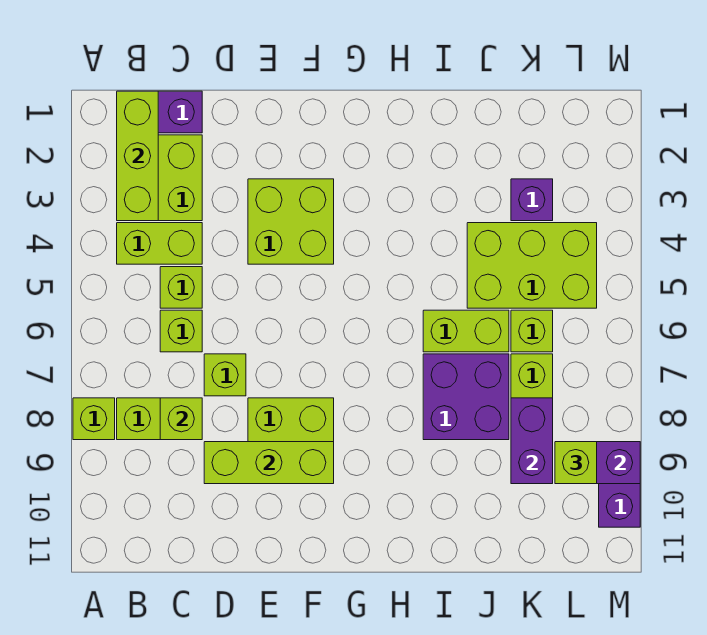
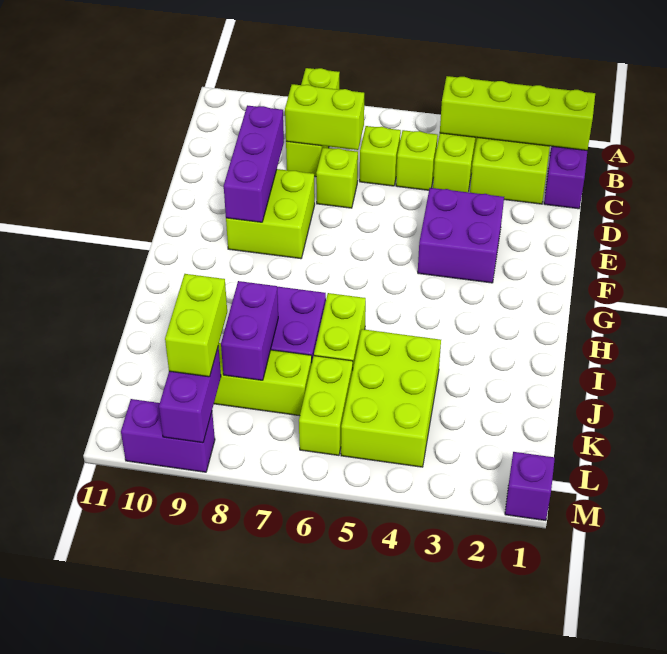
lime 1x3 brick [117,91,158,221] -> lime 1x4 brick [440,76,595,151]
lime 1x1 brick [160,398,202,440] -> lime 1x2 brick [285,84,364,150]
lime 1x3 brick [204,442,334,484] -> purple 1x3 brick [224,105,284,222]
lime 2x2 brick [248,179,334,264] -> purple 2x2 brick [418,188,504,283]
purple 1x1 brick [511,179,553,221] -> purple 1x1 brick moved to [505,452,555,520]
lime 1x1 brick [511,310,553,352] -> lime 1x2 brick [299,356,353,455]
purple 1x2 brick [511,398,553,484] -> purple 1x2 brick turned to [221,281,278,380]
lime 1x1 brick [555,442,597,484] -> lime 1x2 brick [165,274,227,377]

